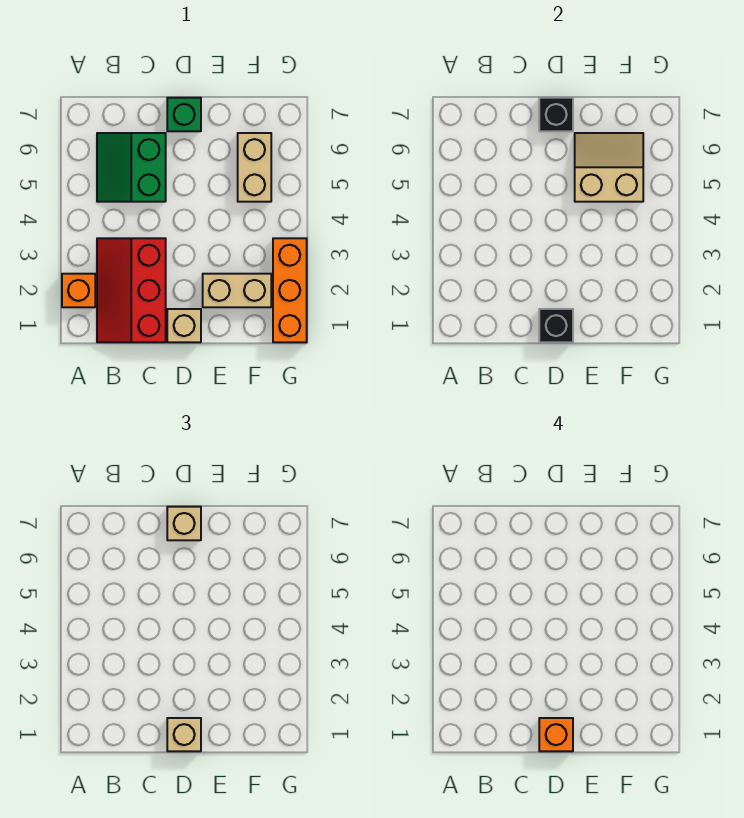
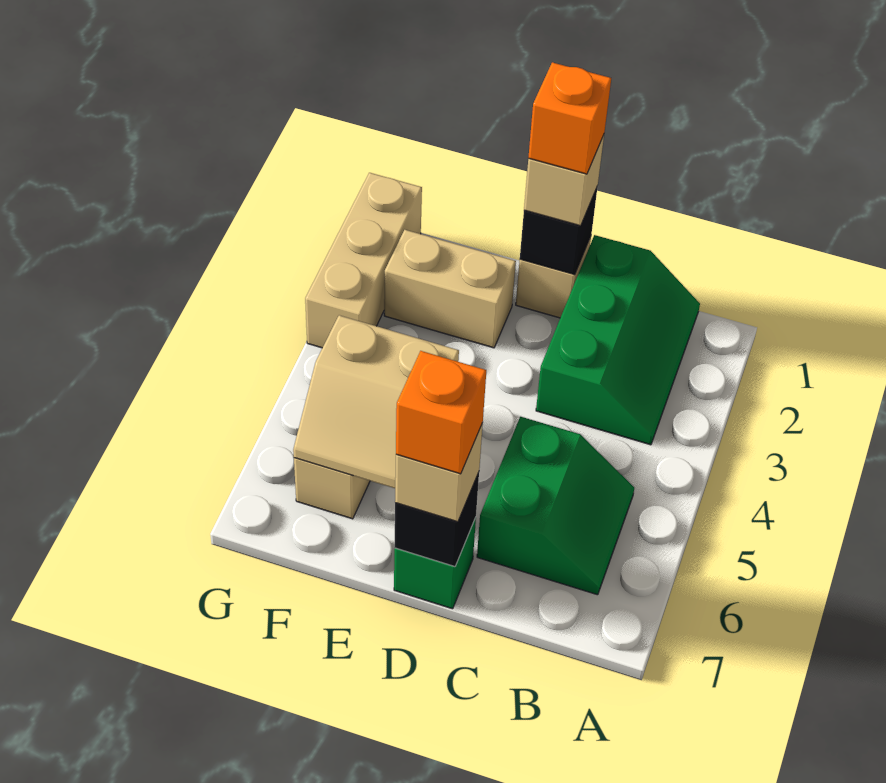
orange 1x1 brick [62,274,95,307] -> orange 1x1 brick moved to [396,351,486,474]
red 2x3 slope [97,238,166,342] -> green 2x3 slope [536,235,700,445]
orange 1x3 brick [273,238,307,342] -> tan 1x3 brick [305,173,422,348]

